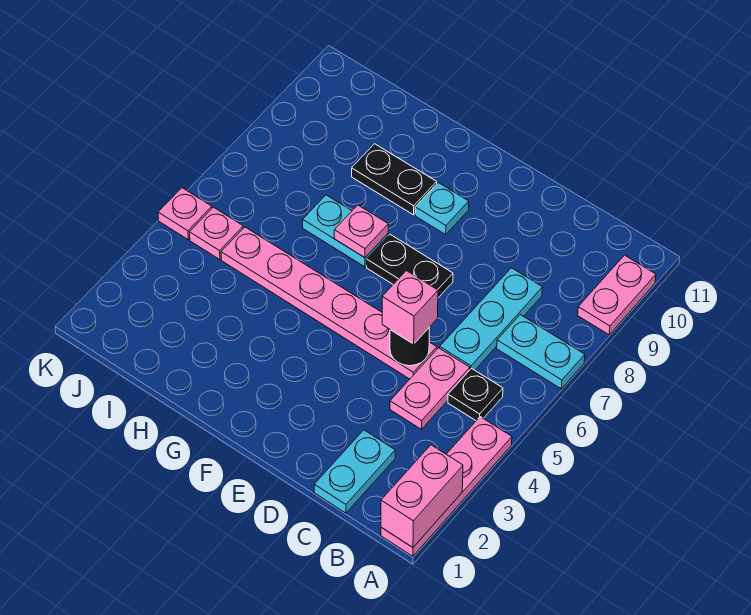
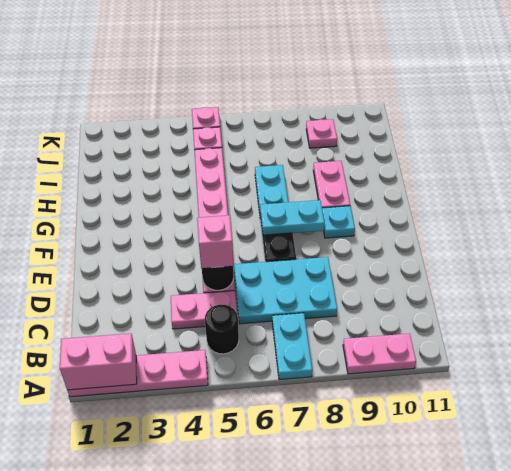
black 1x1 plate [448,369,503,421] -> black 1x1 round brick [205,305,239,354]
cyan 1x2 plate [314,430,395,513] -> cyan 1x2 plate moved to [260,200,324,235]
cyan 1x3 plate [440,268,543,370] -> cyan 2x3 plate [234,257,337,324]
pink 1x1 plate [334,205,388,258] -> pink 1x1 plate moved to [306,119,337,148]
black 1x2 plate [352,144,437,215] -> pink 1x2 plate [313,161,350,208]

